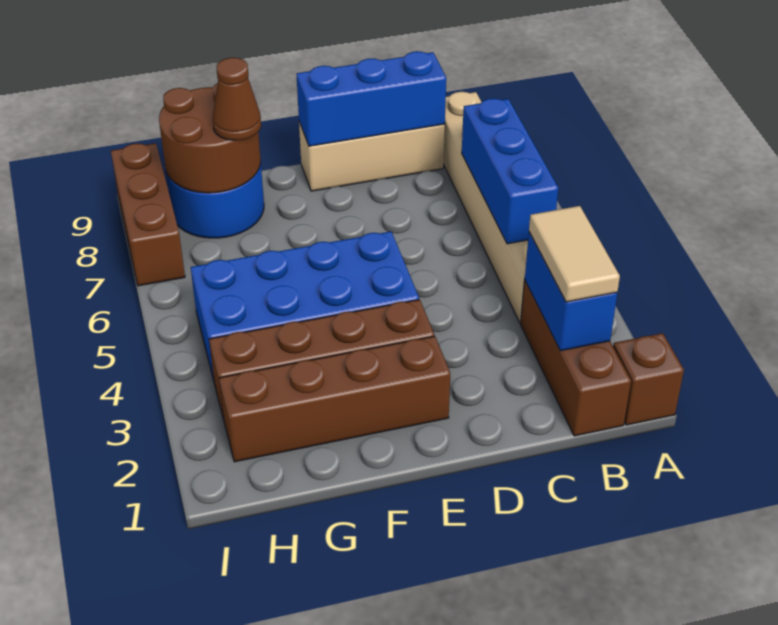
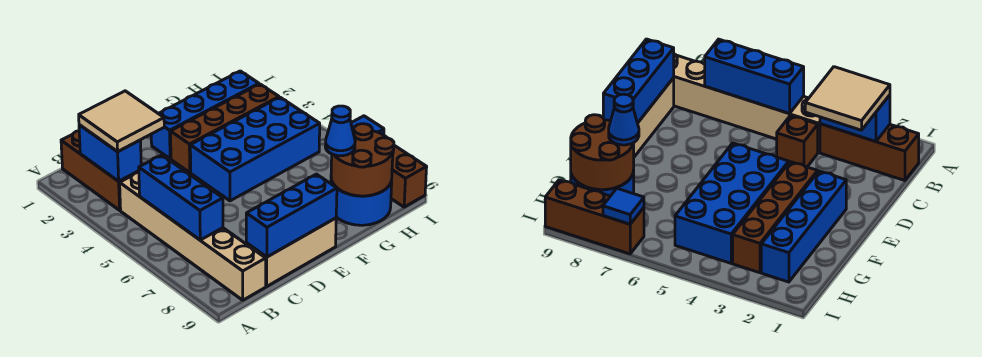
brown 1x1 brick [613,333,684,425] -> brown 1x1 brick moved to [777,115,818,167]
tan 1x2 tile [529,206,620,302] -> tan 2x2 tile [79,91,164,152]
brown 1x4 brick [219,336,450,462] -> blue 1x4 brick [151,71,259,159]
brown 1x1 cone [213,58,261,140] -> blue 1x1 cone [325,106,355,156]
none -> blue 1x1 tile [351,116,384,135]

